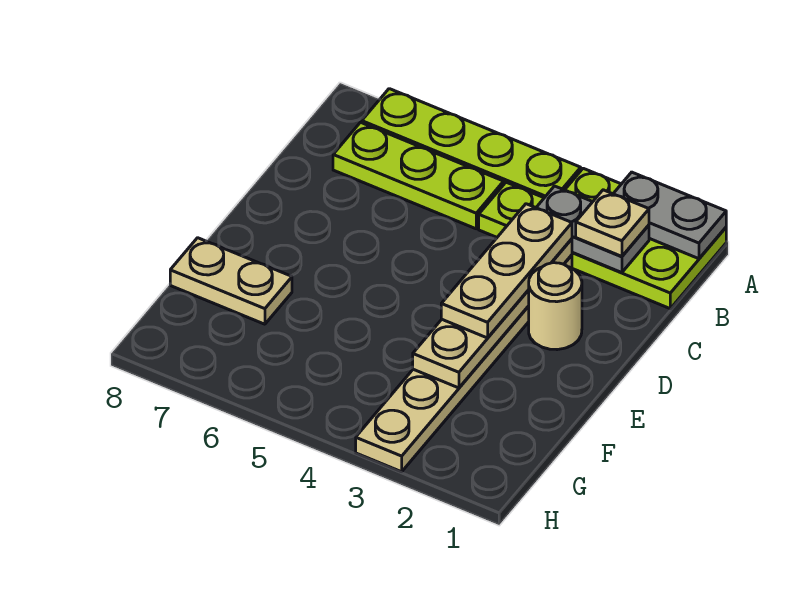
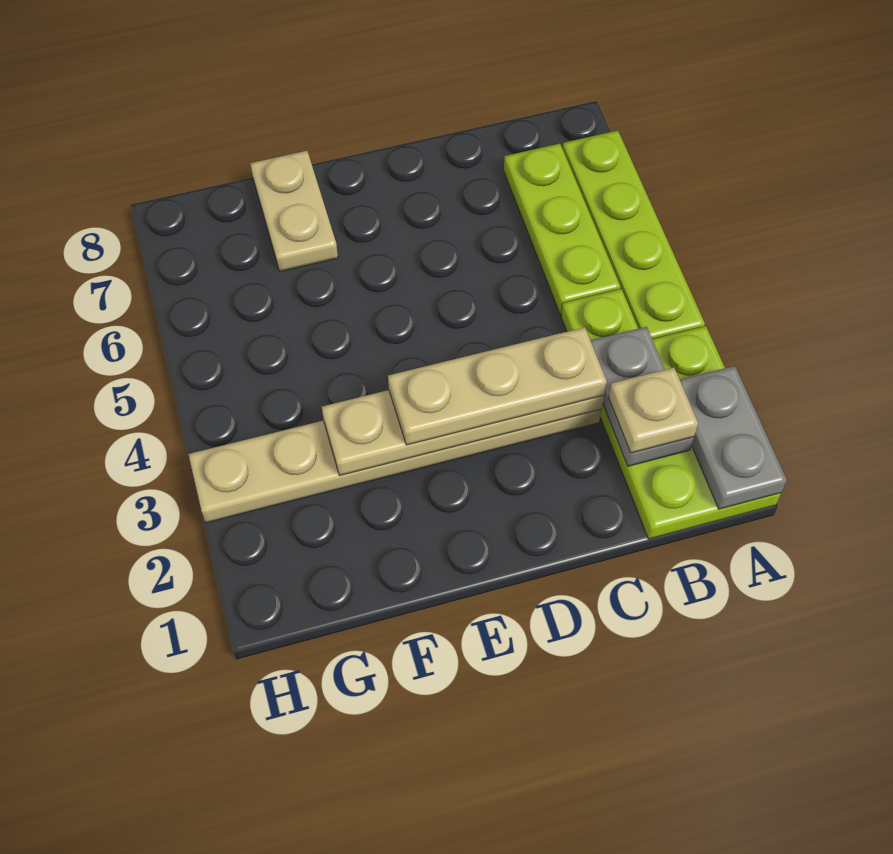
tan 1x1 round brick [529,263,582,350] -> none

